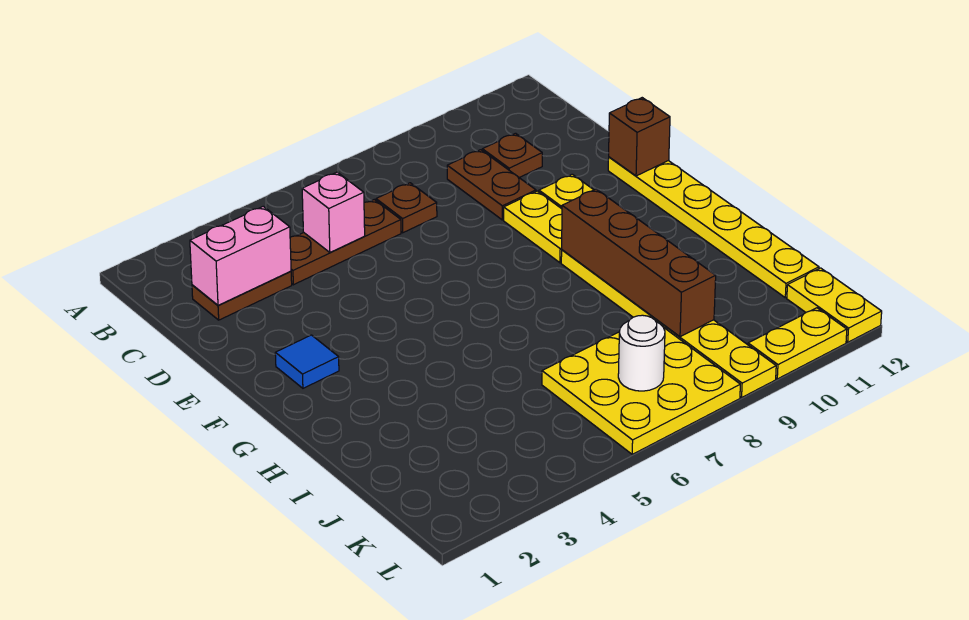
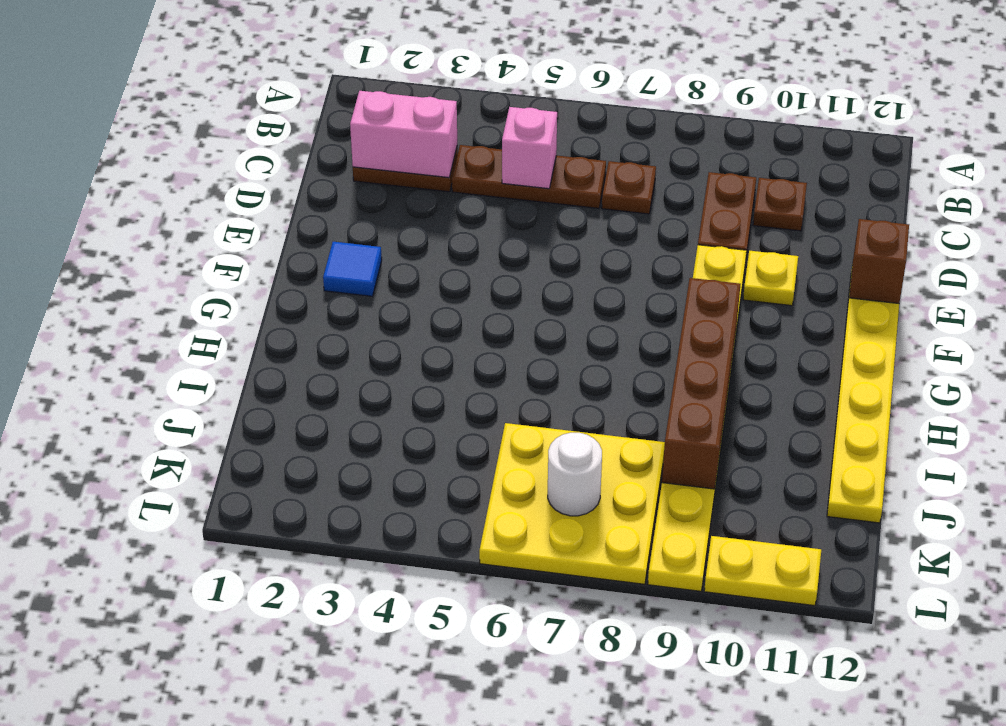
yellow 1x2 plate [787,268,882,342] -> none

